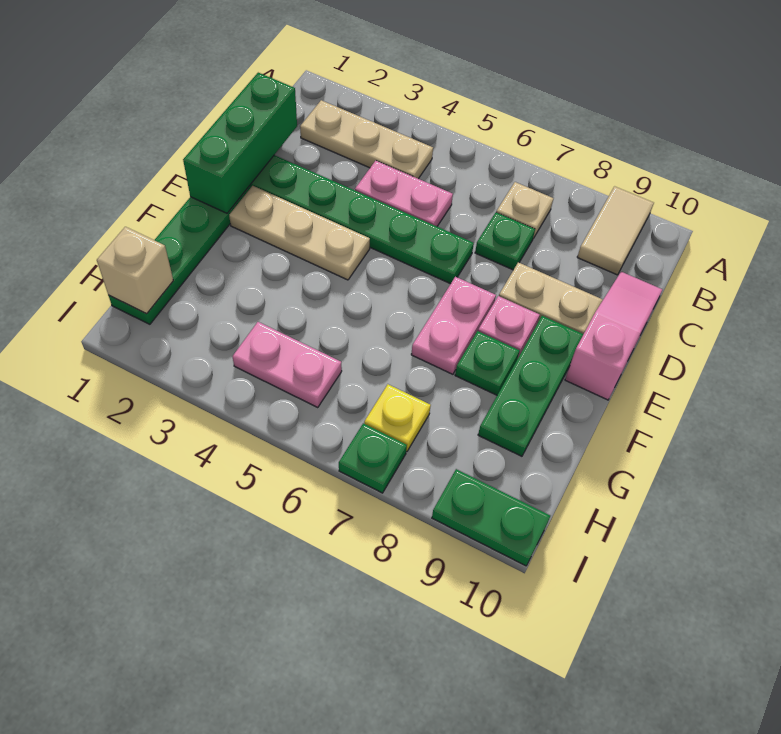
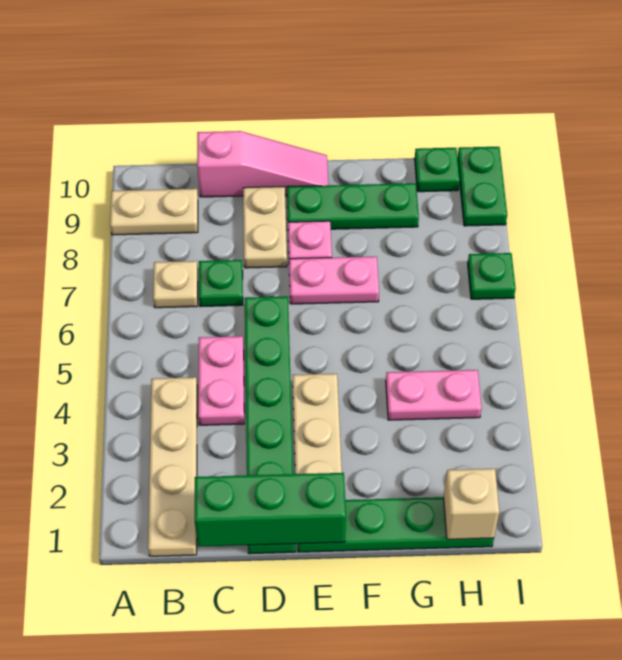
tan 1x2 tile [577,186,654,275] -> tan 1x2 plate [110,189,198,235]
tan 1x3 plate [300,100,433,179] -> tan 1x4 plate [148,377,197,556]
pink 1x3 slope [565,272,662,400] -> pink 1x3 slope turned to [197,131,328,197]
green 1x1 plate [455,331,520,395] -> green 1x1 plate moved to [415,148,460,192]
pink 1x2 plate [233,322,342,407] -> pink 1x2 plate turned to [386,370,482,420]
yellow 1x1 plate [364,384,431,452] -> none

